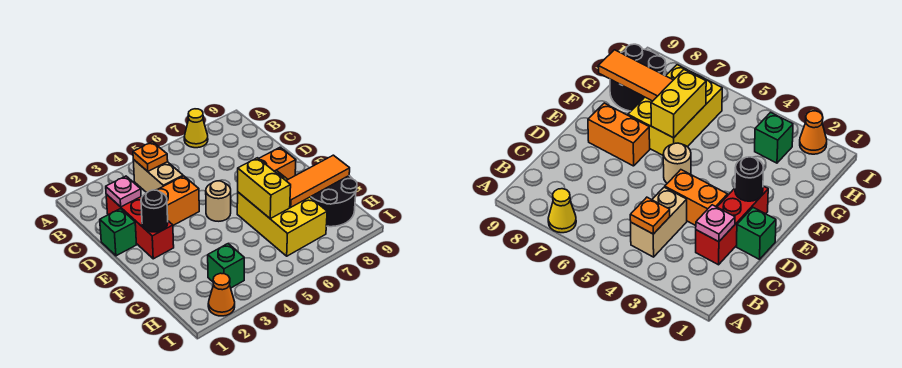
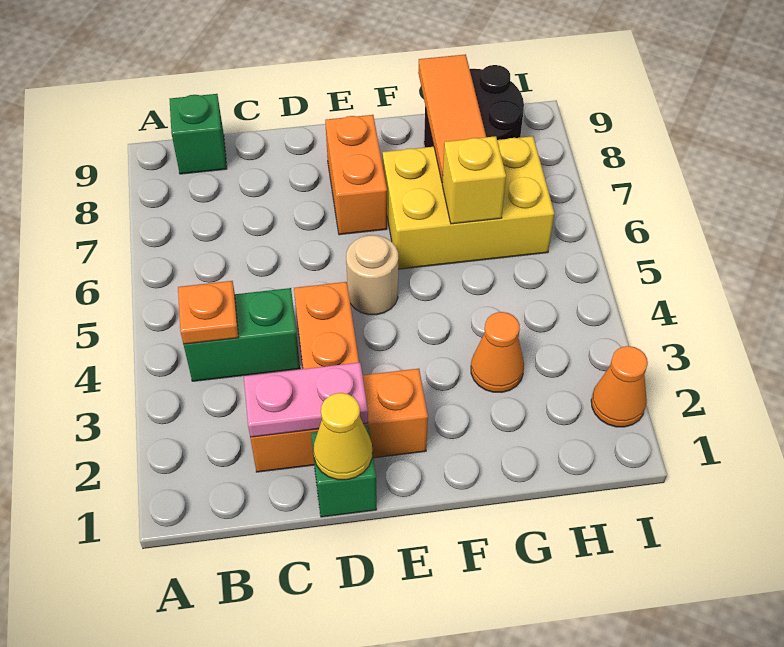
yellow 1x1 cone [184,109,208,148] -> yellow 1x1 cone moved to [314,393,372,480]
tan 1x2 brick [133,159,183,193] -> green 1x2 brick [183,288,300,381]
red 1x3 brick [106,194,174,259] -> orange 1x3 brick [250,369,428,472]
pink 1x1 plate [106,176,141,207] -> pink 1x2 plate [244,363,368,437]
black 1x1 round brick [141,190,168,232] -> none
yellow 1x2 brick [238,158,291,219] -> yellow 1x1 brick [442,136,506,224]
none -> orange 1x1 cone [471,312,524,392]
green 1x1 brick [208,244,244,288] -> green 1x1 brick moved to [170,94,227,174]

